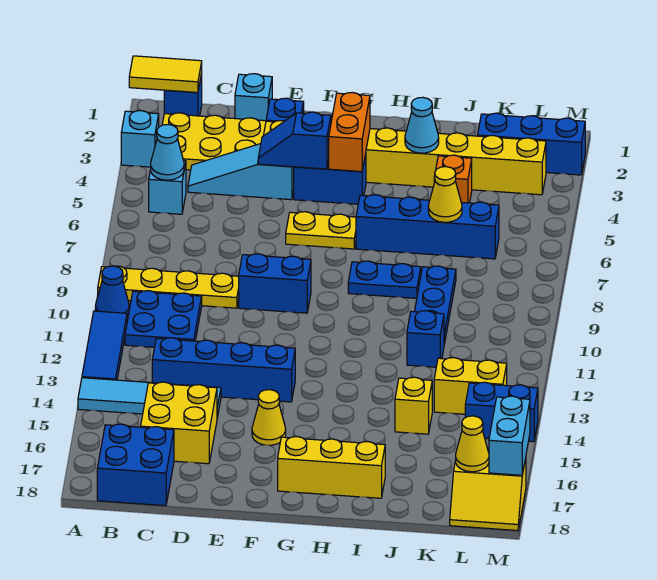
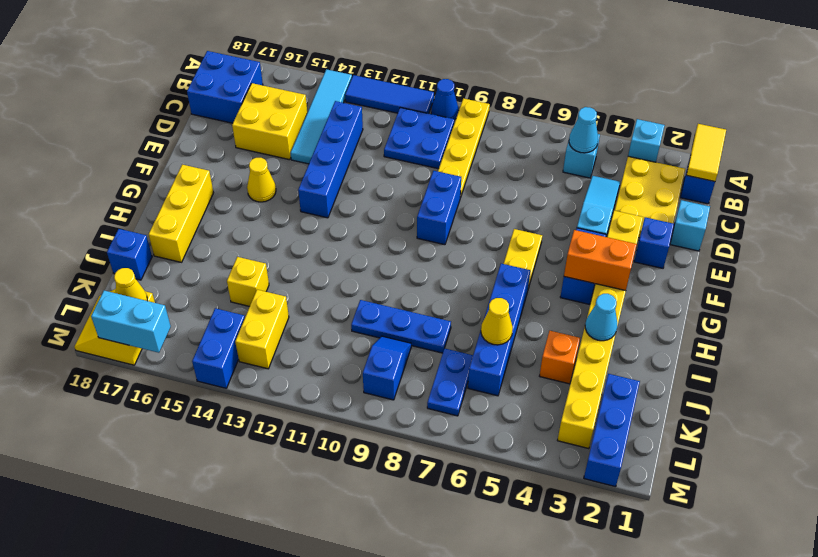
blue 1x2 slope [258,112,331,169] -> blue 1x2 slope moved to [363,336,411,400]
blue 1x2 plate [348,261,421,298] -> blue 1x2 plate moved to [427,348,473,416]
blue 1x1 brick [407,311,444,367] -> blue 1x1 brick moved to [107,229,152,280]

